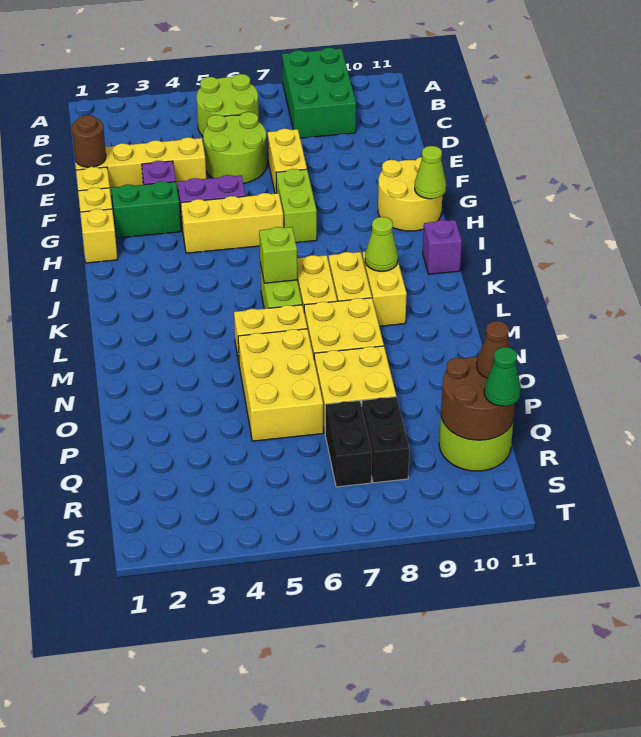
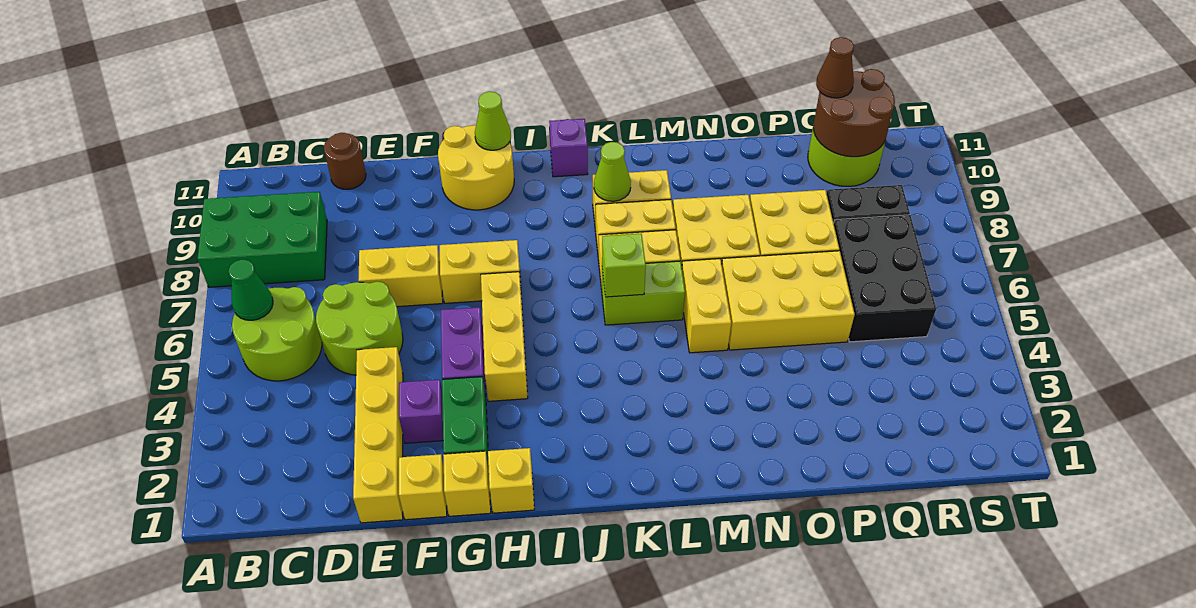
brown 1x1 round brick [72,115,106,167] -> brown 1x1 round brick moved to [324,133,366,189]
lime 1x2 brick [276,169,317,243] -> yellow 1x2 brick [440,240,521,303]
black 1x2 brick [325,401,372,487] -> black 2x3 brick [834,215,936,342]
green 1x1 cone [484,347,521,406] -> green 1x1 cone moved to [228,259,273,320]

